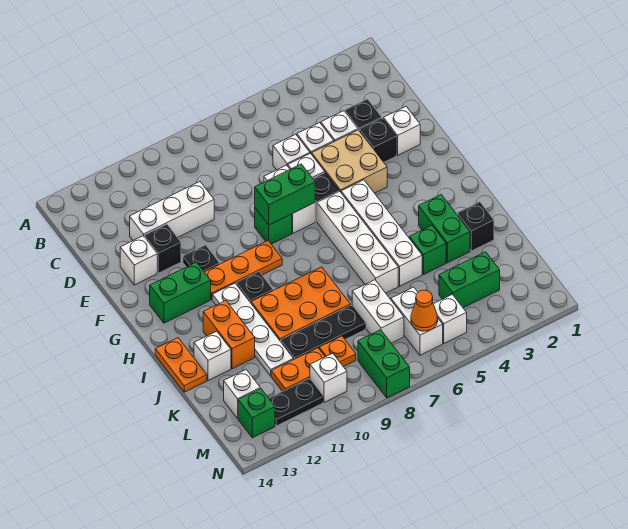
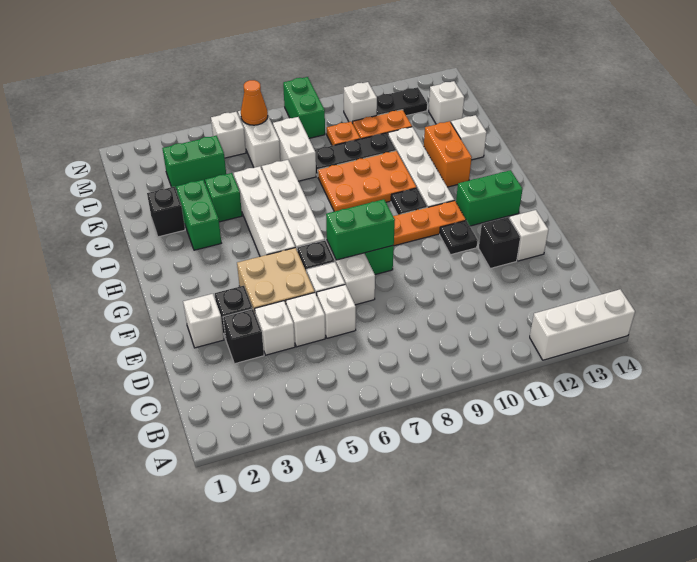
white 1x3 brick [130,182,214,240] -> white 1x3 brick moved to [530,289,635,360]
orange 1x2 plate [155,338,207,392] -> none
green 1x1 brick [238,389,275,438] -> none

